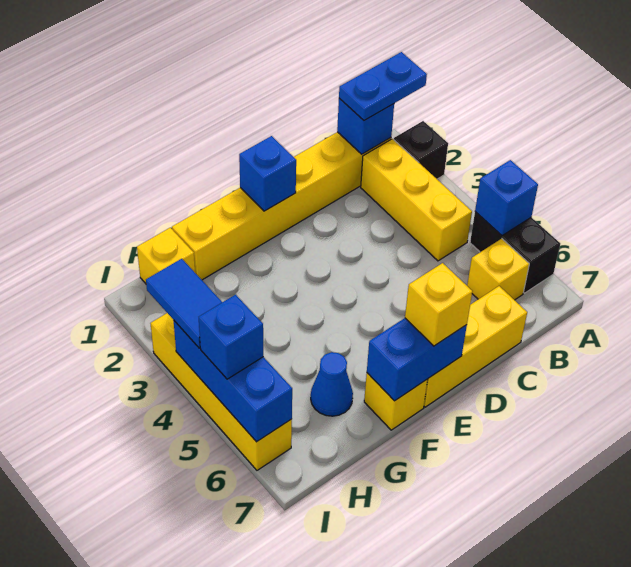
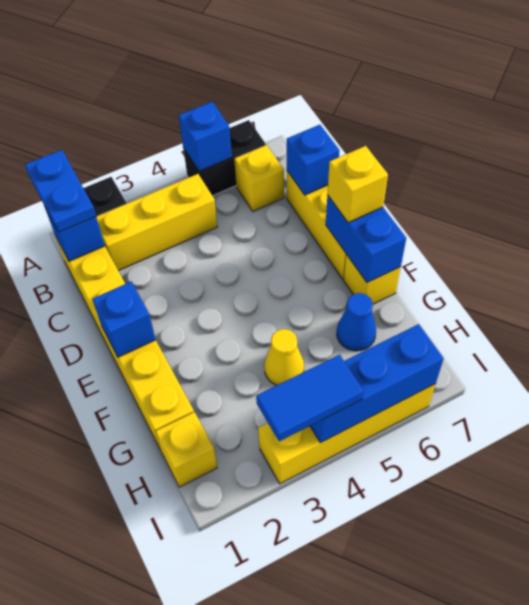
none -> yellow 1x1 cone [264,329,304,385]
blue 1x1 brick [199,295,263,379] -> blue 1x1 brick moved to [287,125,340,195]

